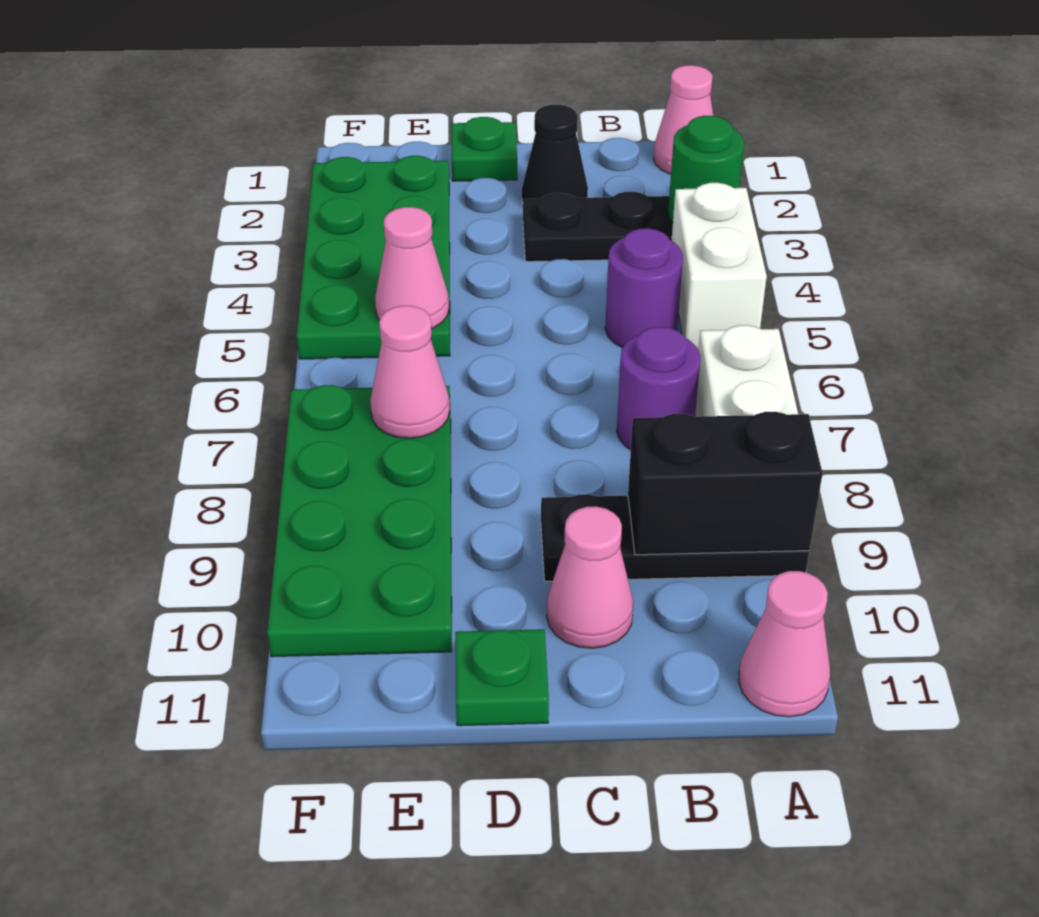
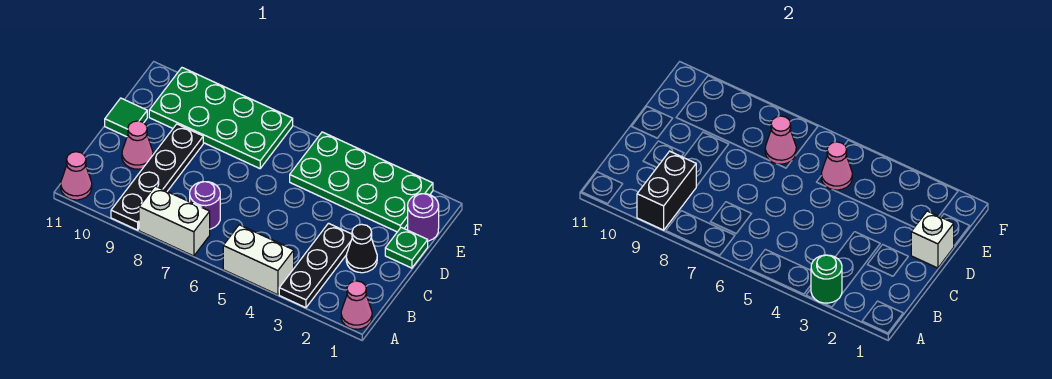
black 1x3 plate [541,494,809,581] -> black 1x4 plate [111,124,203,230]
purple 1x1 round brick [605,228,683,348] -> purple 1x1 round brick moved to [408,194,439,241]
none -> white 1x1 brick [911,211,954,268]
green 1x1 plate [455,629,549,726] -> green 1x1 tile [105,98,147,137]

